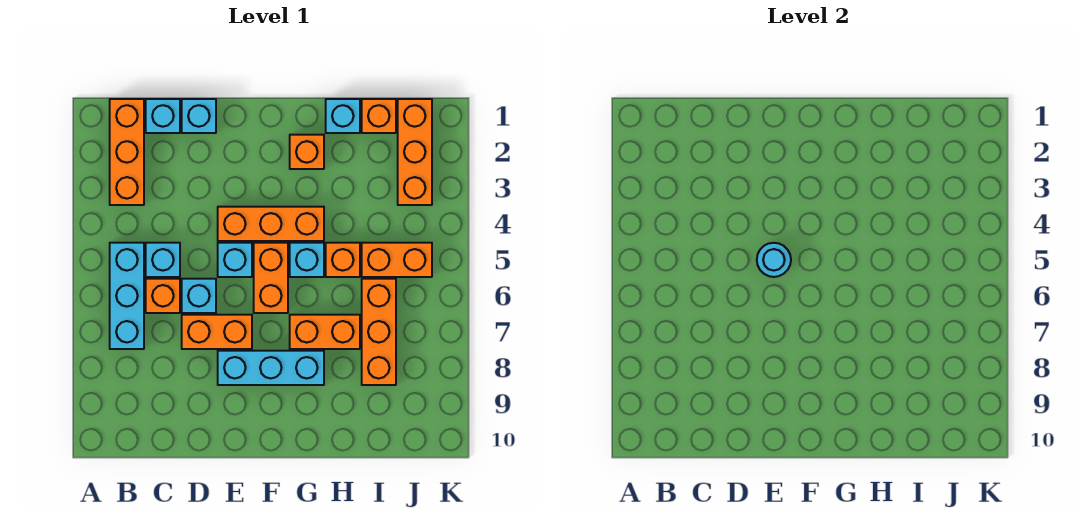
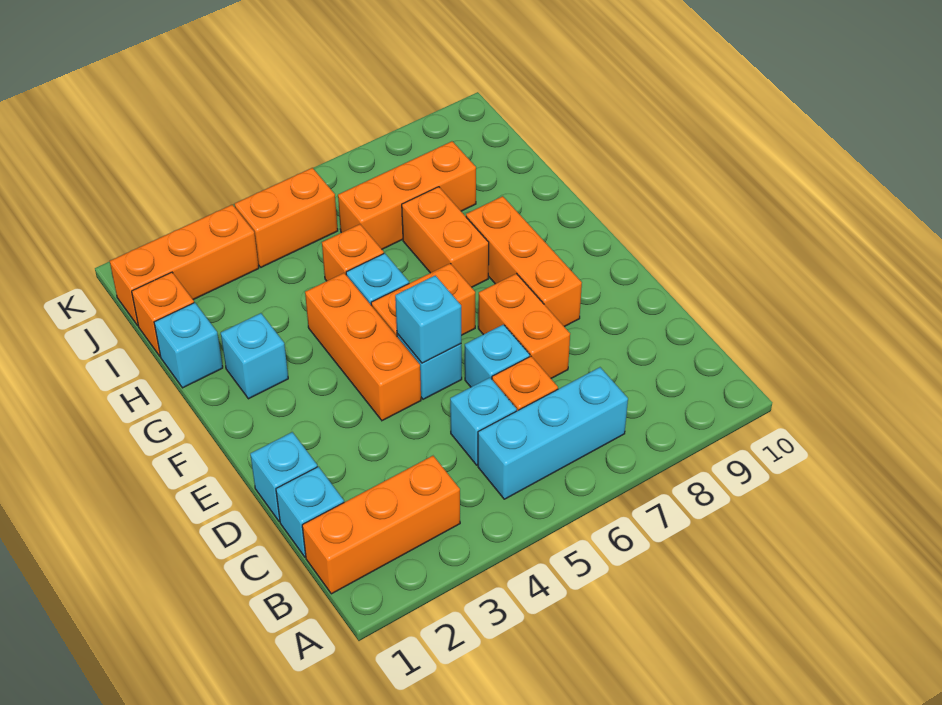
cyan 1x1 round brick [757,243,791,277] -> cyan 1x1 brick [395,276,461,363]
cyan 1x3 brick [218,351,324,385] -> orange 1x3 brick [466,196,582,327]
orange 1x1 brick [290,135,324,169] -> cyan 1x1 brick [221,313,288,399]
orange 1x2 brick [362,243,432,277] -> orange 1x2 brick turned to [234,168,338,267]

